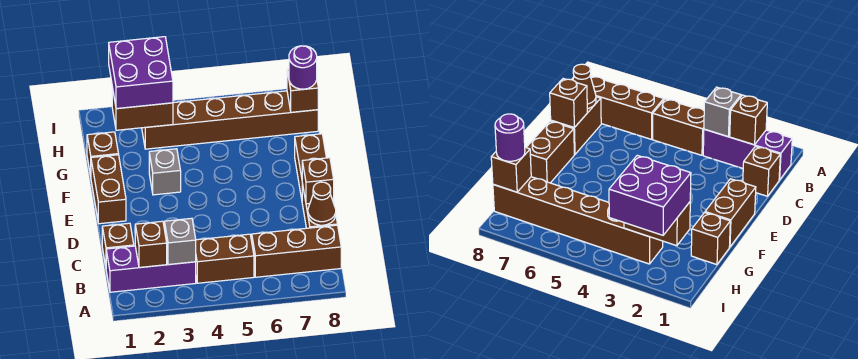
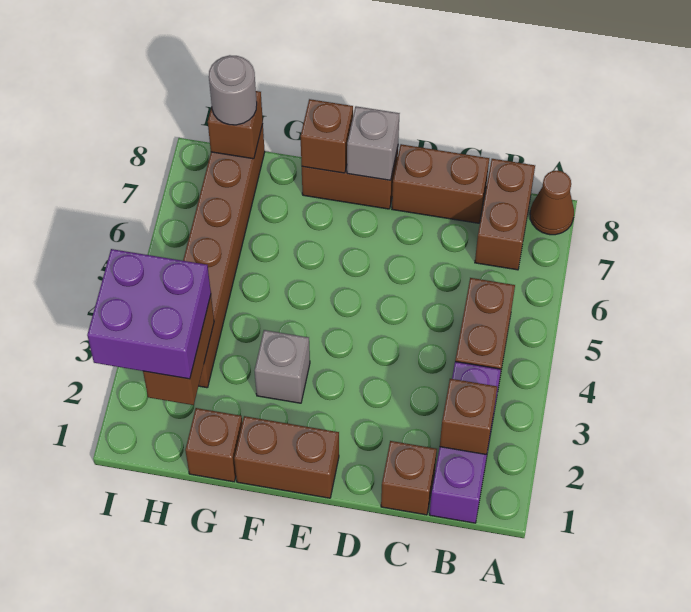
grey 1x1 brick [164,218,196,265] -> grey 1x1 brick moved to [347,106,400,180]
brown 1x3 brick [252,225,341,277] -> brown 1x2 brick [475,159,535,270]
brown 1x1 cone [308,182,336,225] -> brown 1x1 cone moved to [530,171,574,235]
brown 1x1 brick [302,158,334,204] -> brown 1x1 brick moved to [301,99,353,173]
purple 1x1 round brick [289,46,317,89] -> grey 1x1 round brick [209,55,257,125]

